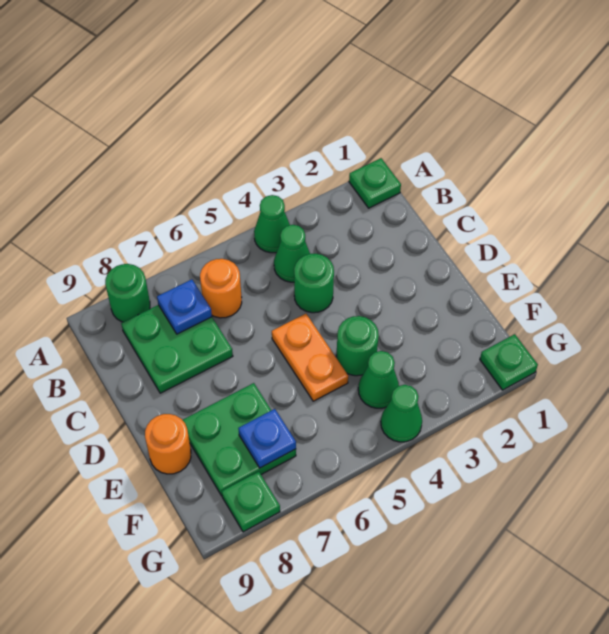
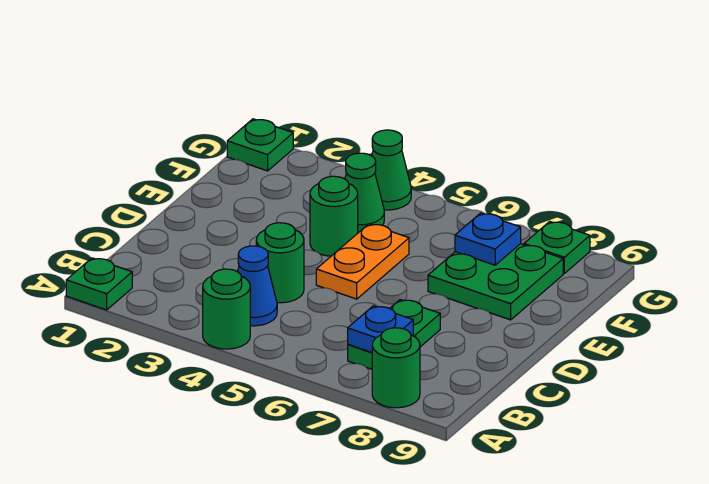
green 1x1 cone [254,195,290,253] -> green 1x1 round brick [203,269,250,349]
green 1x1 cone [274,225,310,282] -> blue 1x1 cone [238,246,277,326]
orange 1x1 round brick [200,259,242,318] -> none
green 2x2 plate [121,305,233,393] -> green 1x2 plate [348,300,440,369]
orange 1x1 round brick [145,414,191,474] -> none

